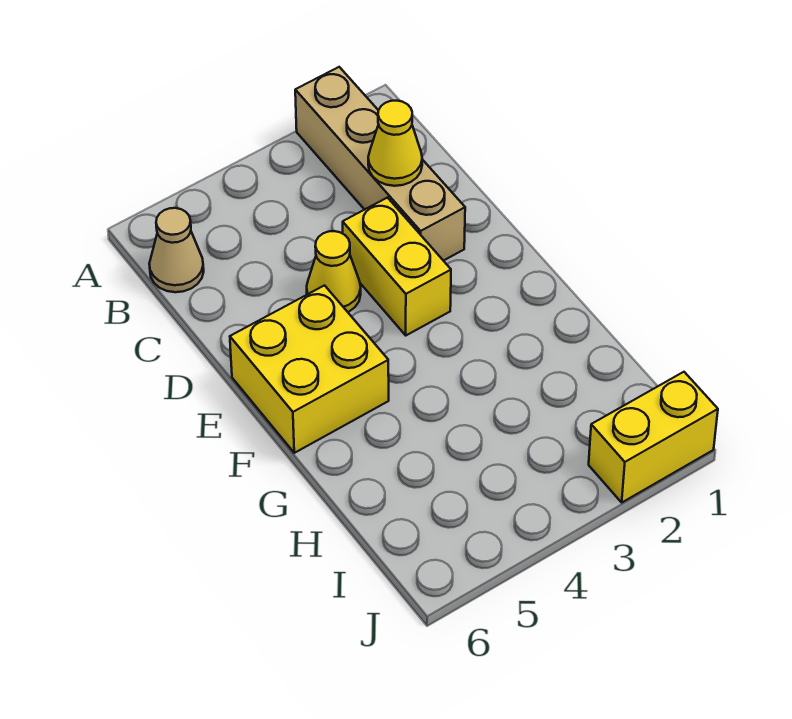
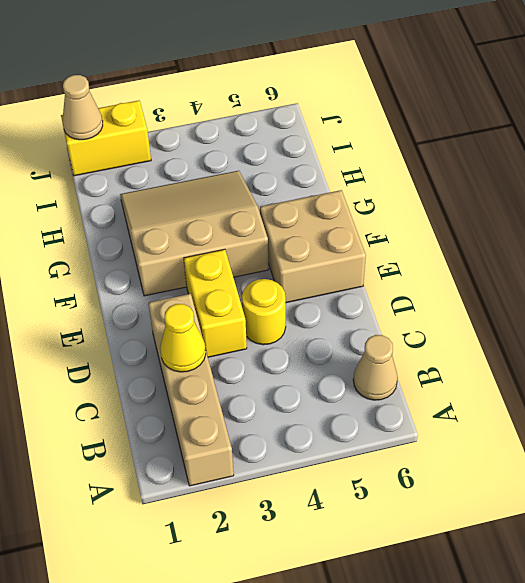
yellow 1x1 cone [307,231,361,312] -> yellow 1x1 round brick [242,279,286,345]
yellow 2x2 brick [230,285,389,453] -> tan 2x2 brick [260,190,366,303]
none -> tan 3x3 slope [120,171,269,296]
none -> tan 1x1 cone [63,75,103,140]

